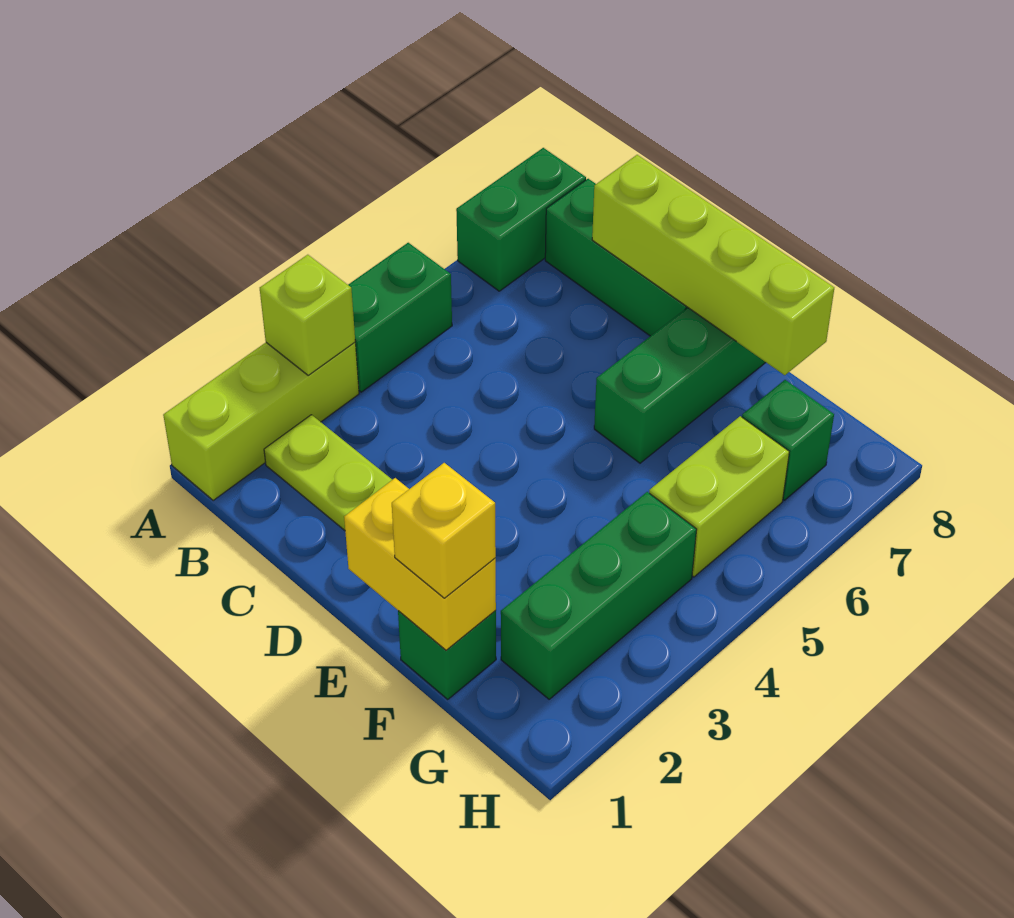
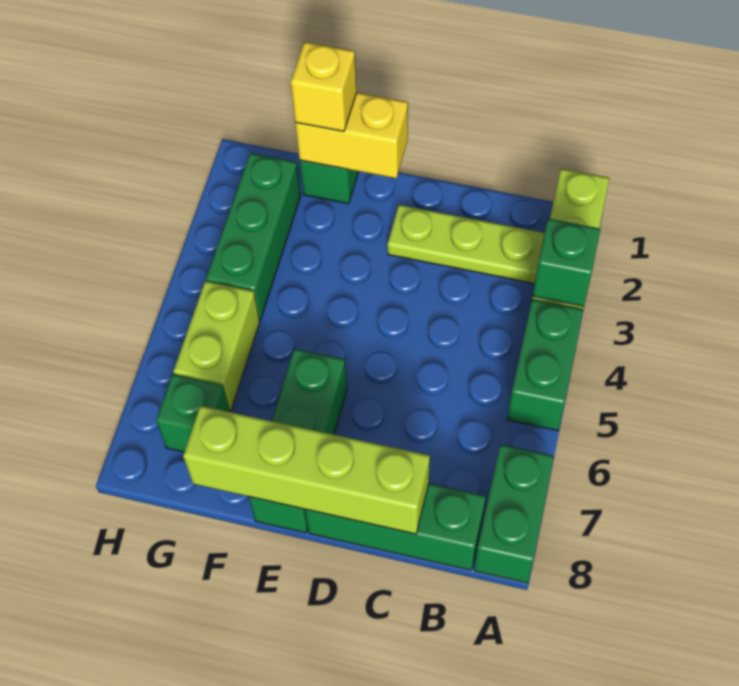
lime 1x1 brick [260,255,355,375] -> green 1x1 brick [533,219,600,307]

